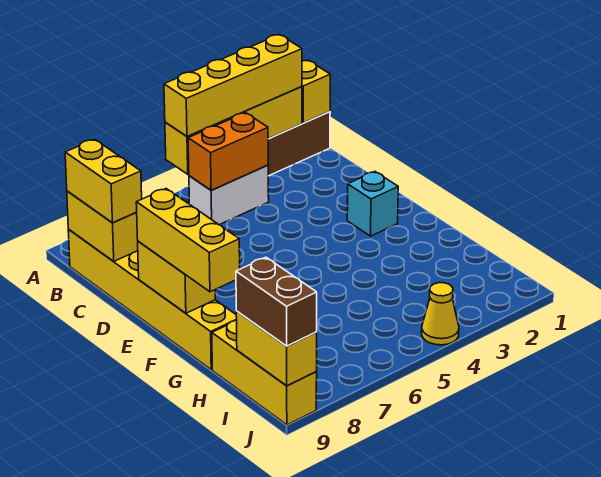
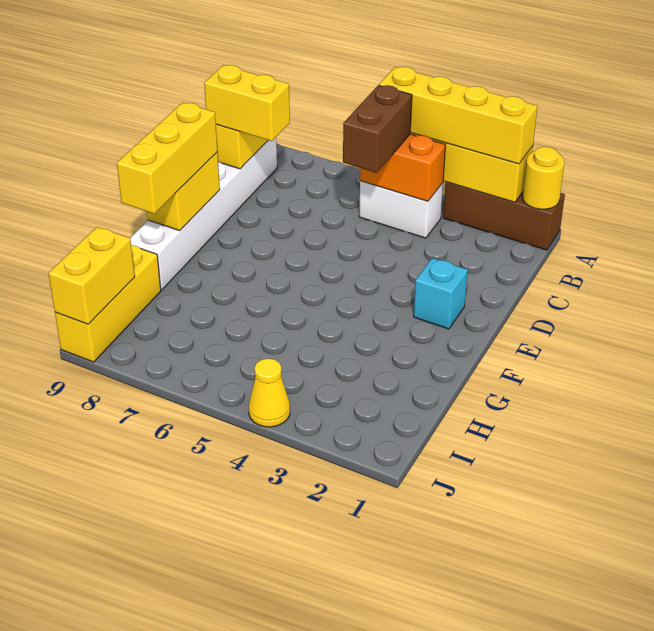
yellow 1x1 brick [302,60,330,123] -> yellow 1x1 round brick [523,147,564,209]
yellow 1x6 brick [68,230,237,370] -> white 1x6 brick [130,138,277,290]
yellow 1x2 brick [65,139,142,223] -> yellow 1x2 brick turned to [204,65,290,141]
brown 1x2 brick [236,257,317,346] -> brown 1x2 brick moved to [343,85,412,173]

